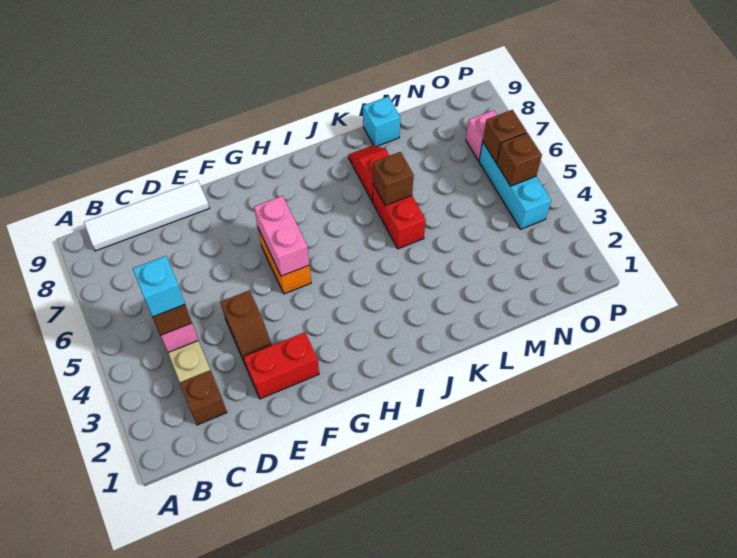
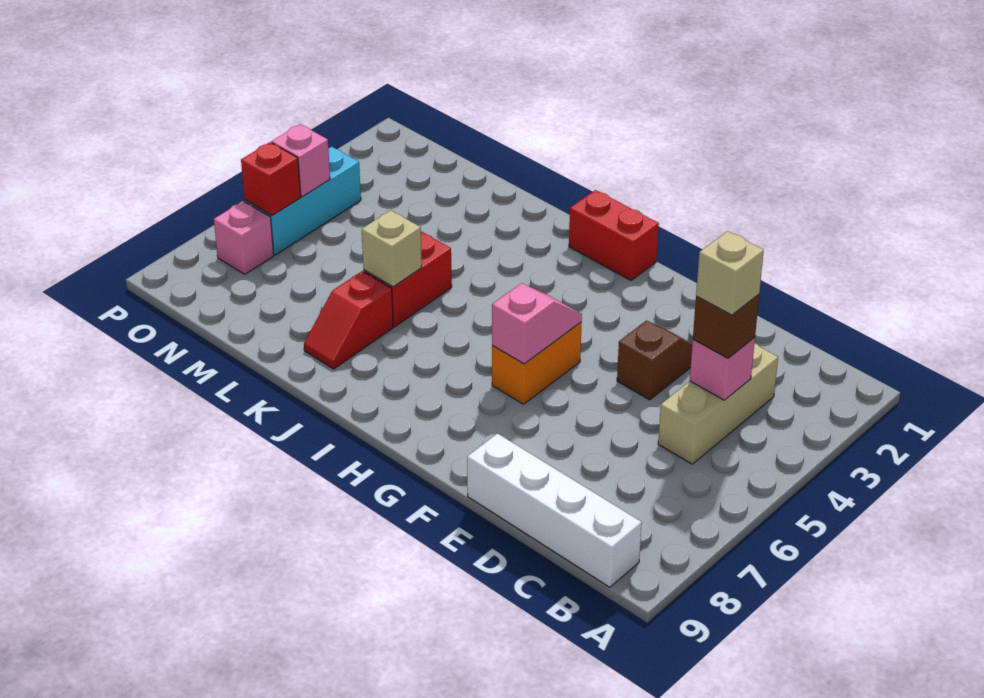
white 1x4 tile [84,181,209,251] -> white 1x4 brick [467,434,642,587]
brown 1x1 brick [180,371,227,425] -> none
cyan 1x1 brick [133,256,185,317] -> tan 1x1 brick [696,231,764,315]
red 1x2 brick [244,332,319,399] -> red 1x2 brick moved to [569,190,659,280]
pink 1x2 brick [254,196,309,276] -> pink 1x2 slope [492,283,582,364]
brown 1x1 brick [373,152,414,206] -> tan 1x1 brick [362,210,422,287]
cyan 1x1 brick [363,97,400,146] -> none
brown 1x1 brick [497,133,542,186] -> pink 1x1 brick [272,124,330,197]
brown 1x1 brick [483,110,527,163] -> red 1x1 brick [241,142,301,215]

